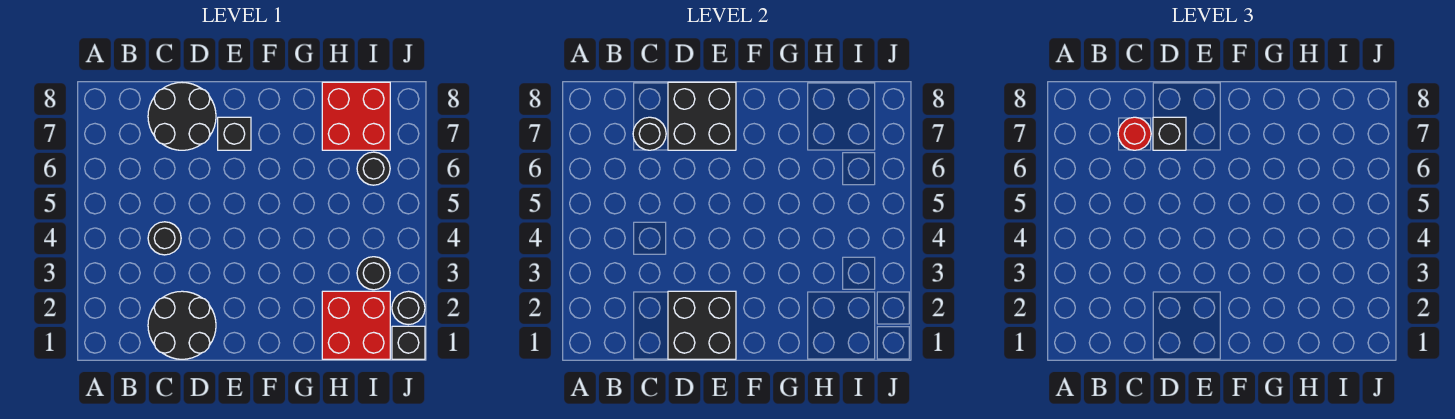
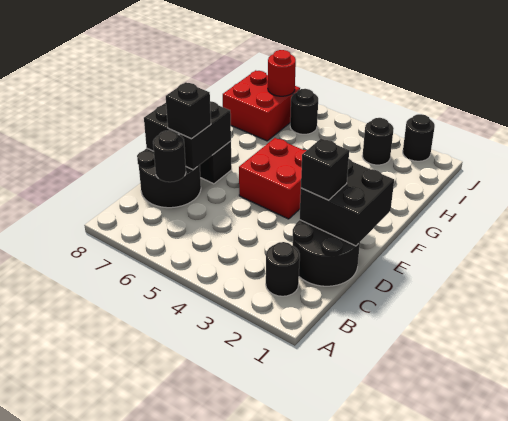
black 1x1 round brick [148,222,181,255] -> black 1x1 round brick moved to [266,242,300,296]
red 1x1 round brick [1118,117,1151,150] -> red 1x1 round brick moved to [268,50,296,96]
red 2x2 brick [322,291,390,359] -> red 2x2 brick moved to [239,138,307,219]
black 1x1 brick [392,326,425,359] -> black 1x1 brick moved to [301,139,349,200]

